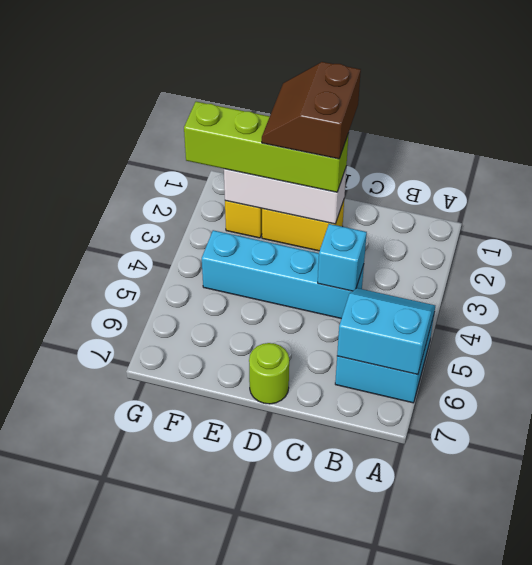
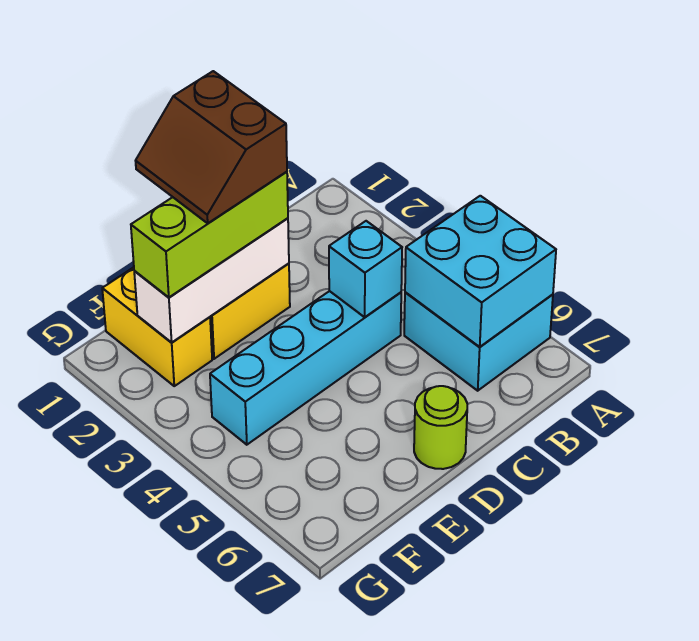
cyan 2x2 slope [337,288,435,375] -> cyan 2x2 brick [405,196,556,347]
lime 1x4 brick [184,102,349,192] -> lime 1x3 brick [131,172,288,297]

